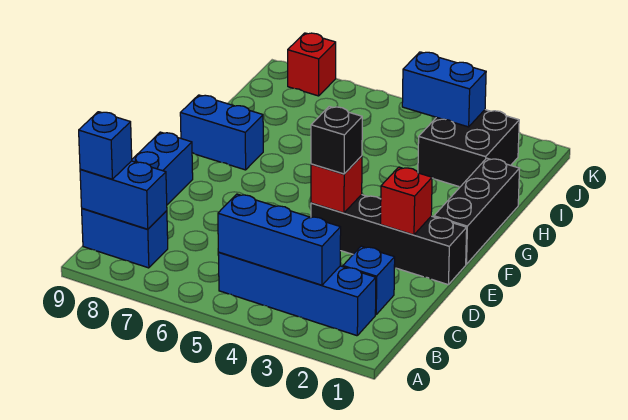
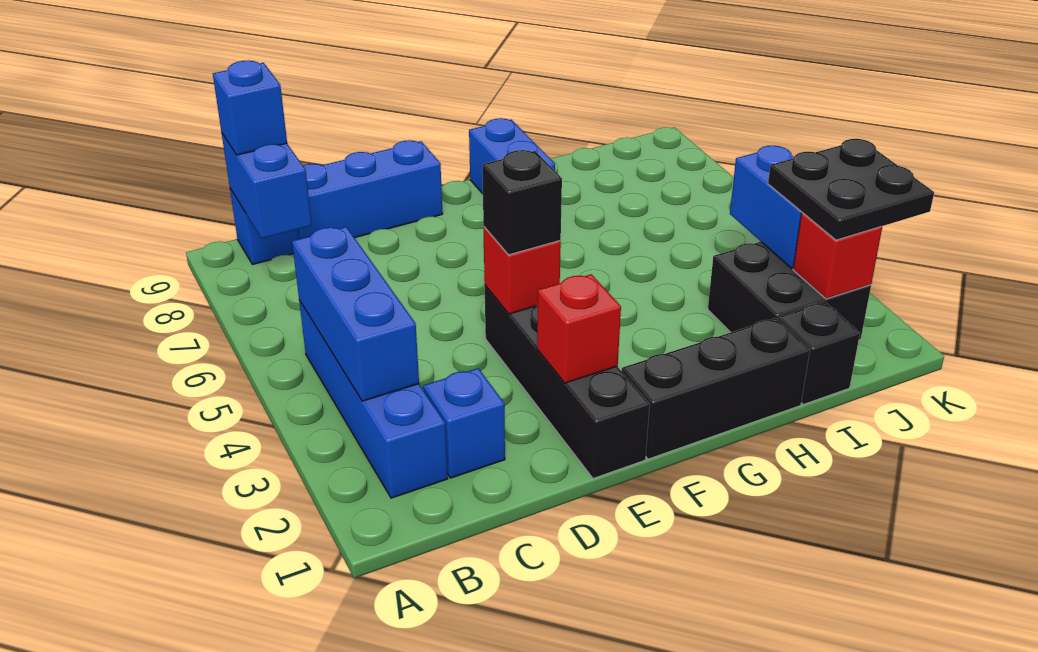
blue 1x2 brick [82,209,168,268] -> blue 1x1 brick [230,189,298,265]
none -> black 1x1 brick [778,302,860,404]
none -> black 2x2 plate [768,139,934,240]
red 1x1 brick [288,33,336,96] -> red 1x1 brick moved to [793,213,882,299]

